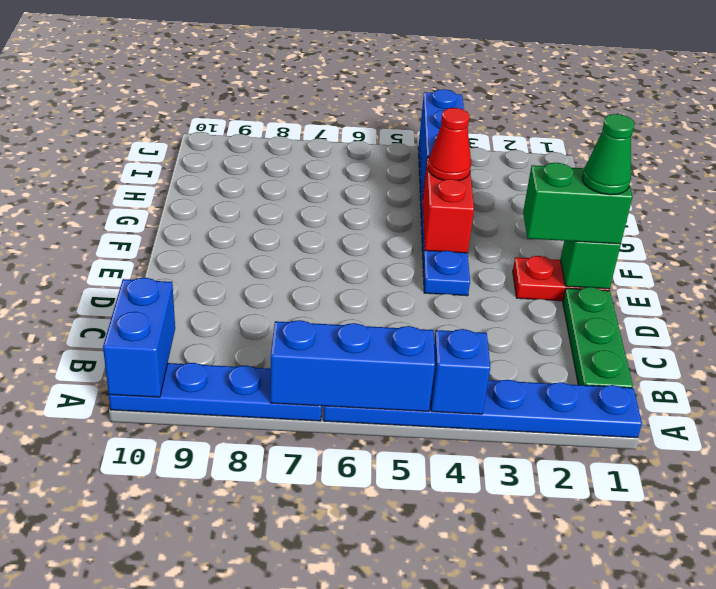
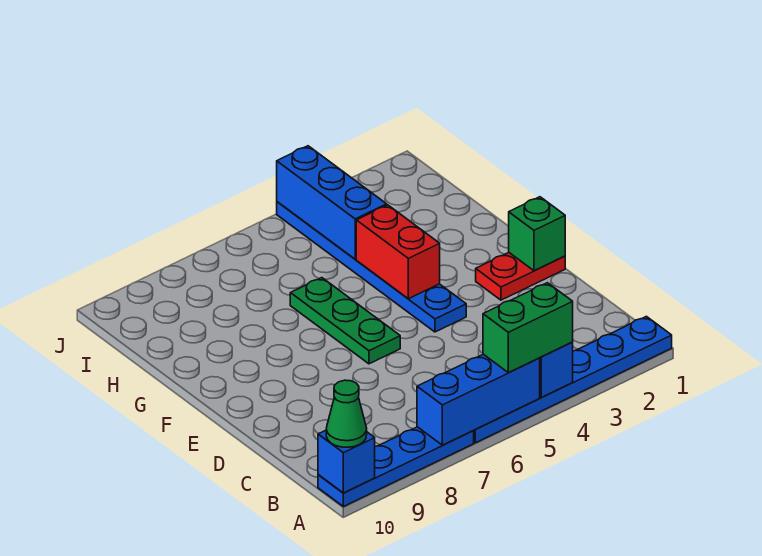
blue 1x2 brick [103,278,175,397] -> blue 1x1 brick [318,430,375,493]
green 1x3 plate [563,287,633,388] -> green 1x3 plate moved to [290,278,400,364]
green 1x2 brick [523,163,633,244] -> green 1x2 brick moved to [483,283,573,373]
green 1x1 cone [583,114,635,195] -> green 1x1 cone moved to [326,380,367,447]
red 1x1 cone [428,108,471,181] -> none

